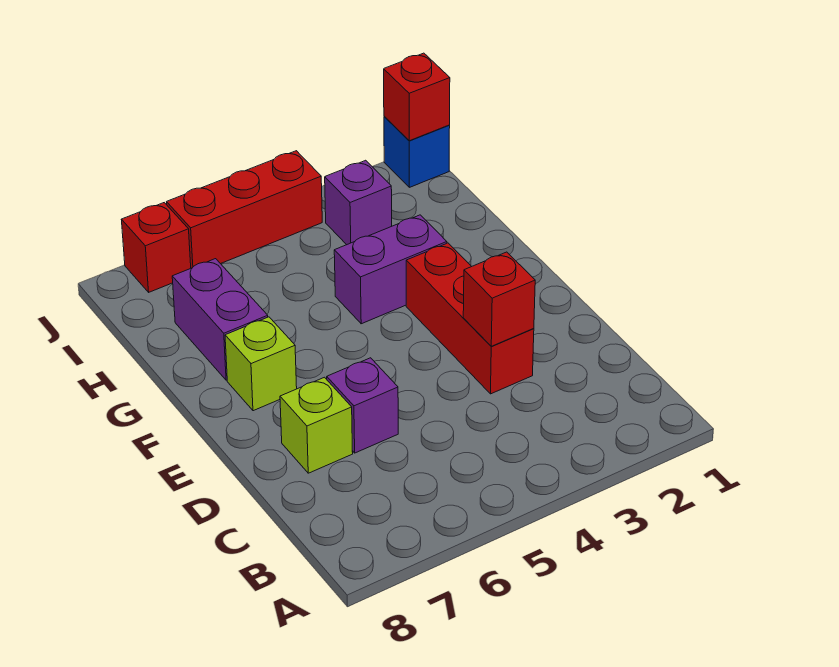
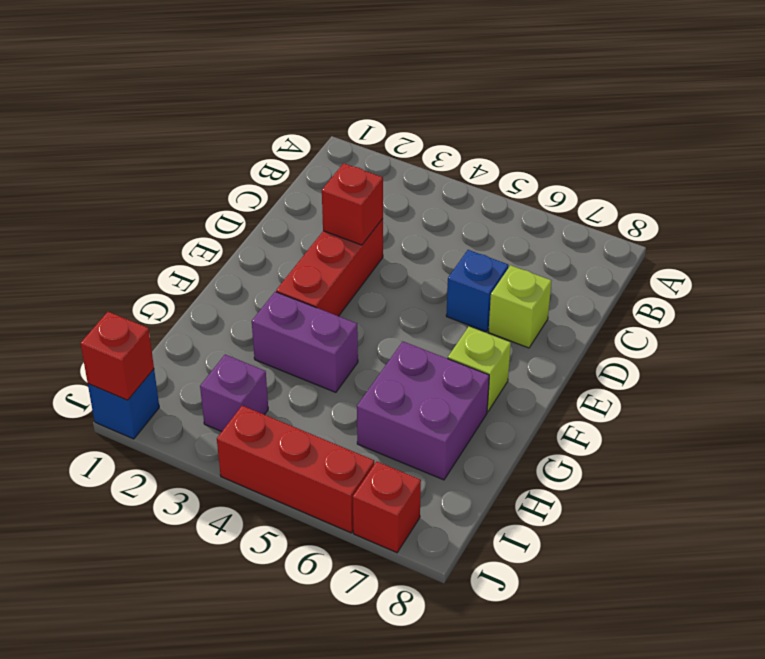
purple 1x1 brick [327,358,398,453] -> blue 1x1 brick [446,250,508,332]
purple 1x2 brick [172,259,268,380] -> purple 2x2 brick [357,342,489,480]

